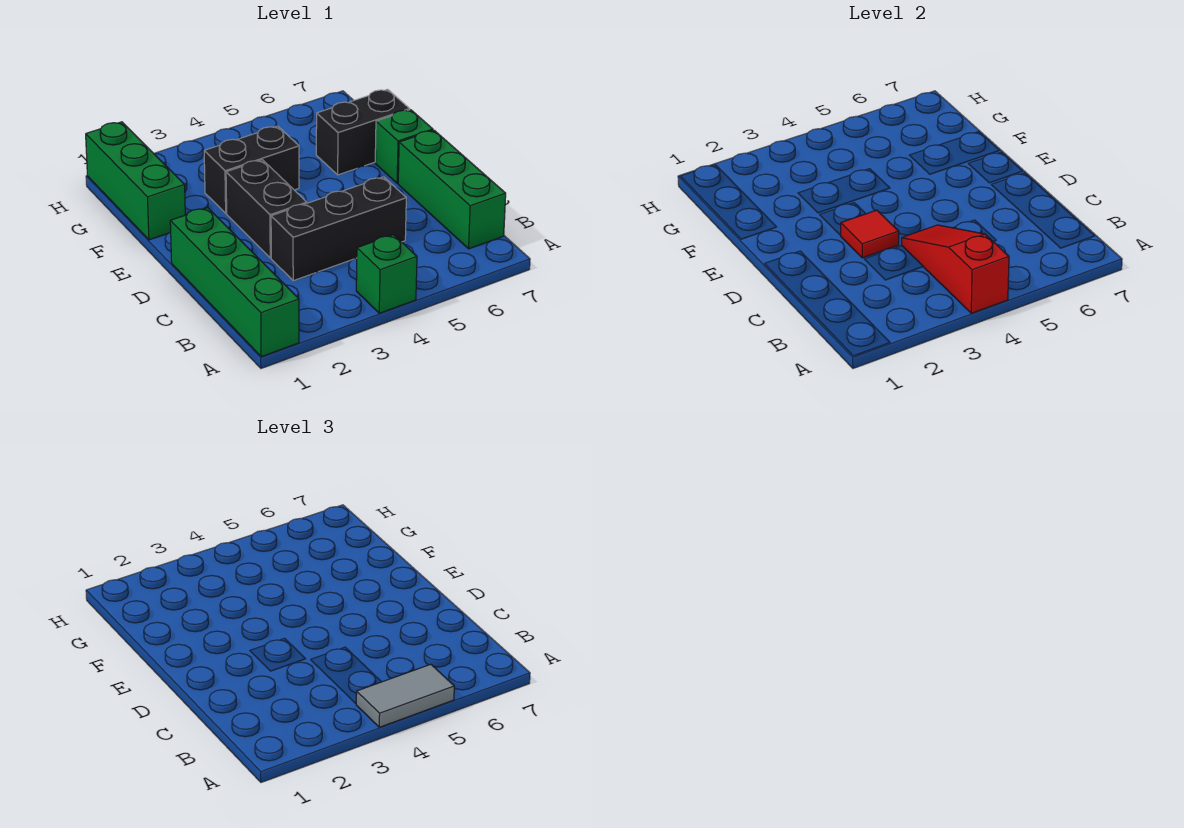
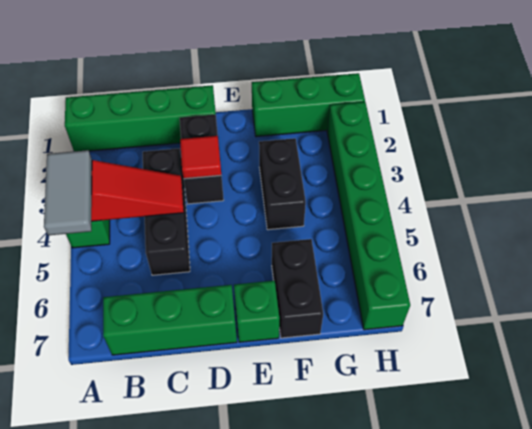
black 1x2 brick [226,160,307,258] -> black 1x2 brick turned to [180,114,224,204]
none -> green 1x6 brick [327,102,410,330]

